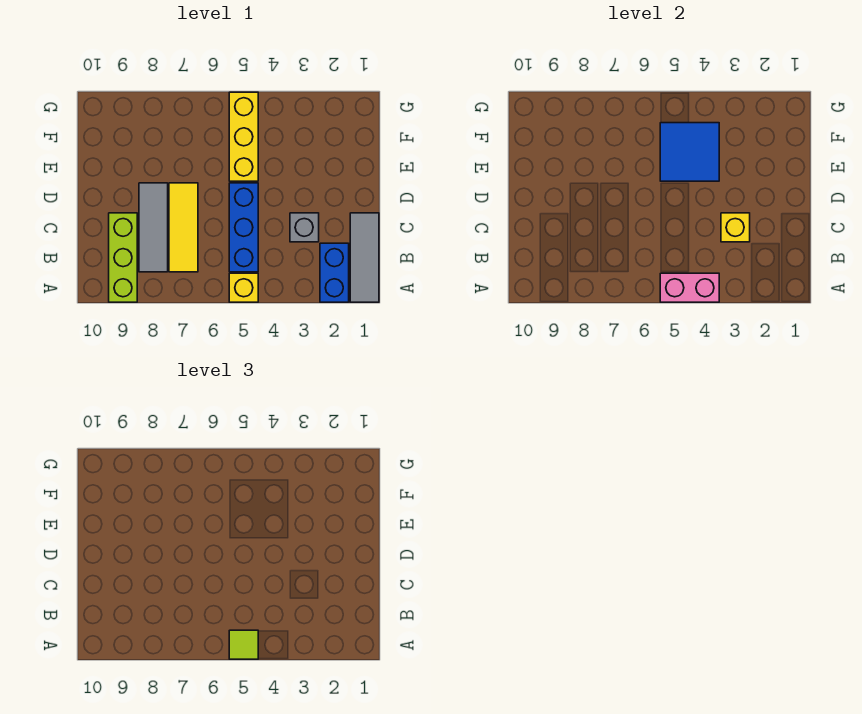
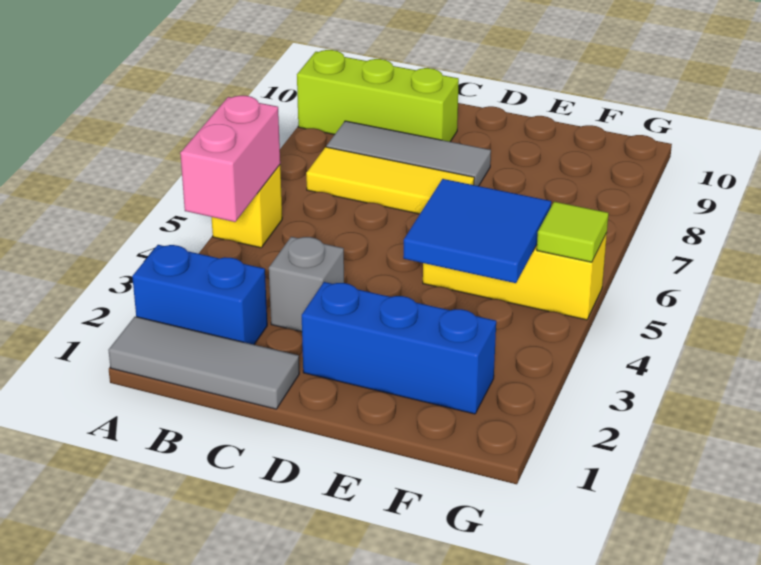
lime 1x1 tile [229,630,258,659] -> lime 1x1 tile moved to [537,202,608,262]
blue 1x3 brick [229,183,258,272] -> blue 1x3 brick moved to [302,282,496,414]
yellow 1x1 brick [721,213,750,242] -> none

